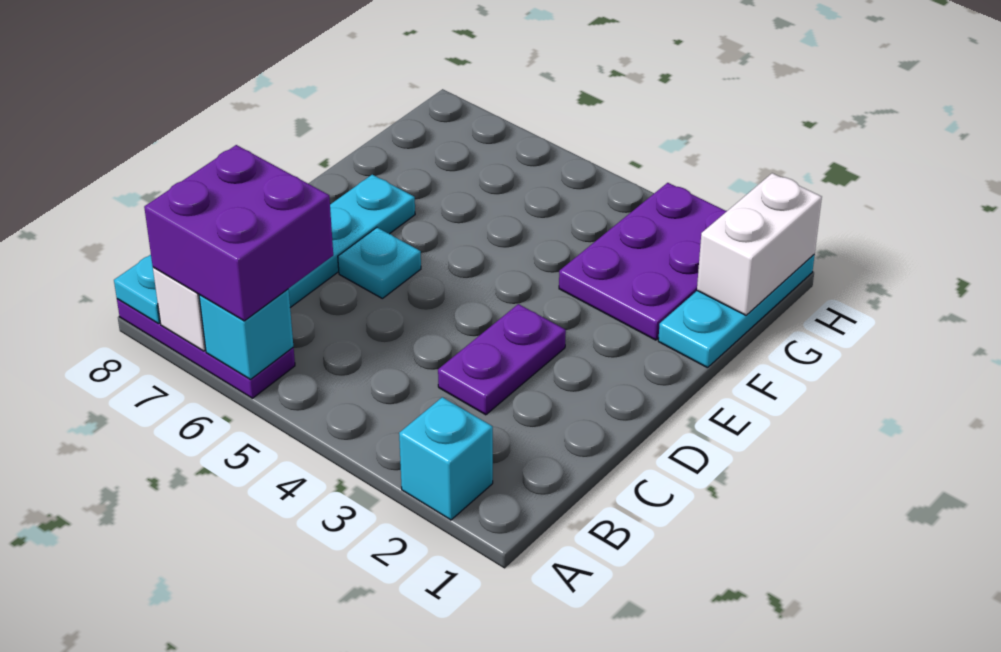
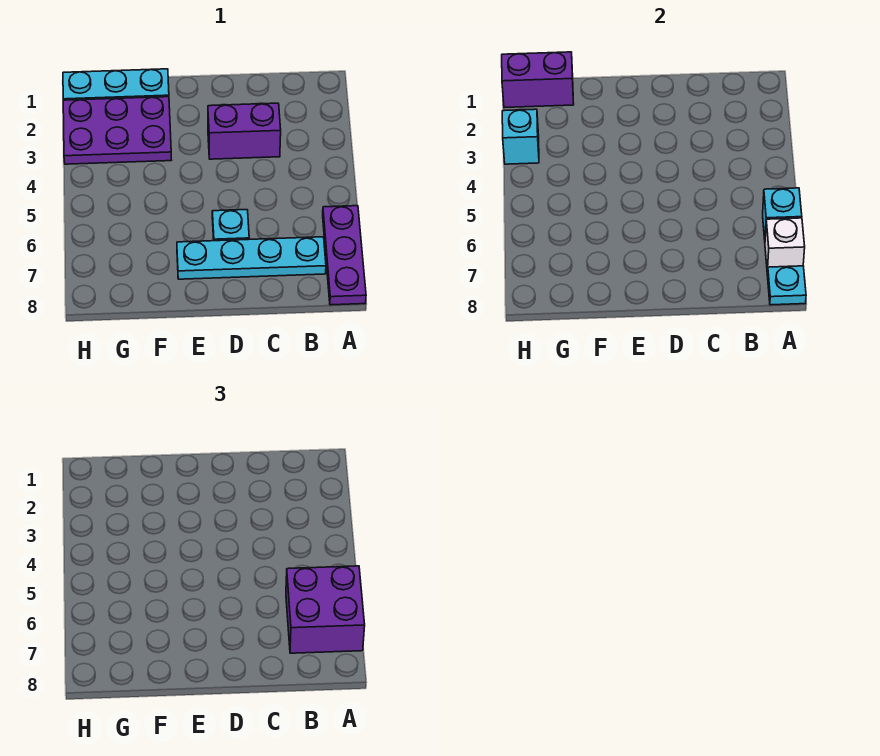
cyan 1x1 brick [399,397,493,520] -> cyan 1x1 brick moved to [502,109,539,164]
purple 1x2 plate [438,304,566,415] -> purple 1x2 brick [208,103,281,159]
white 1x2 brick [697,173,822,315] -> purple 1x2 brick [502,52,574,108]

